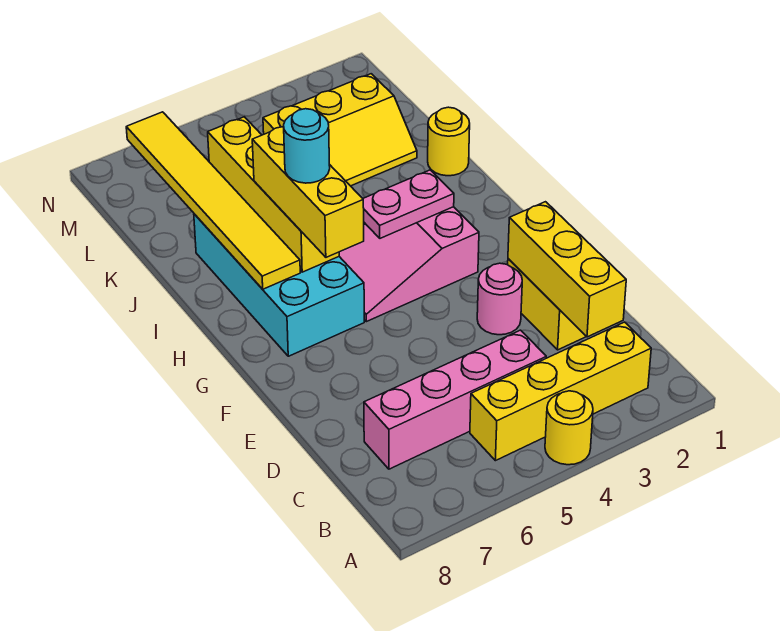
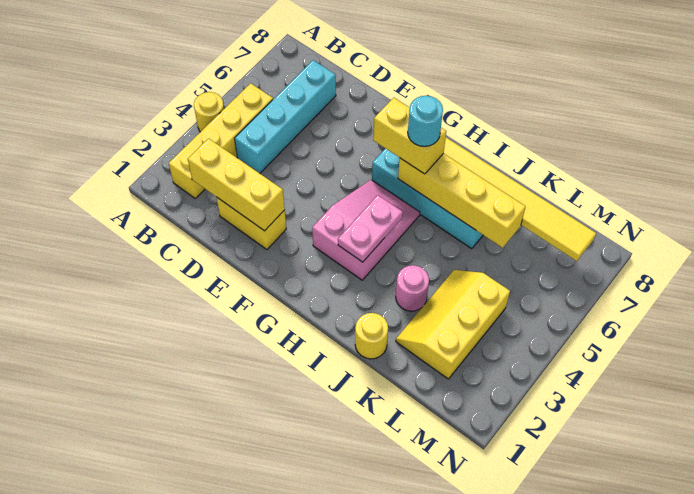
pink 1x4 brick [364,330,546,469] -> cyan 1x4 brick [235,60,336,173]
pink 1x1 round brick [477,263,522,335] -> pink 1x1 round brick moved to [396,265,429,311]
yellow 1x3 brick [252,126,364,257] -> yellow 1x2 brick [373,98,446,174]

